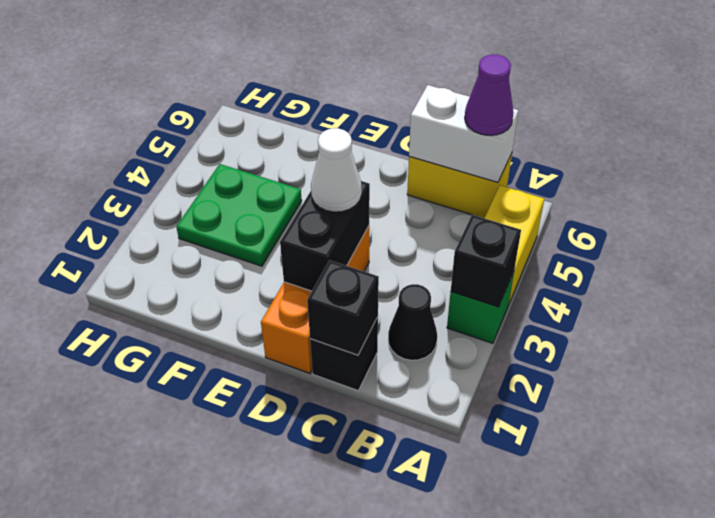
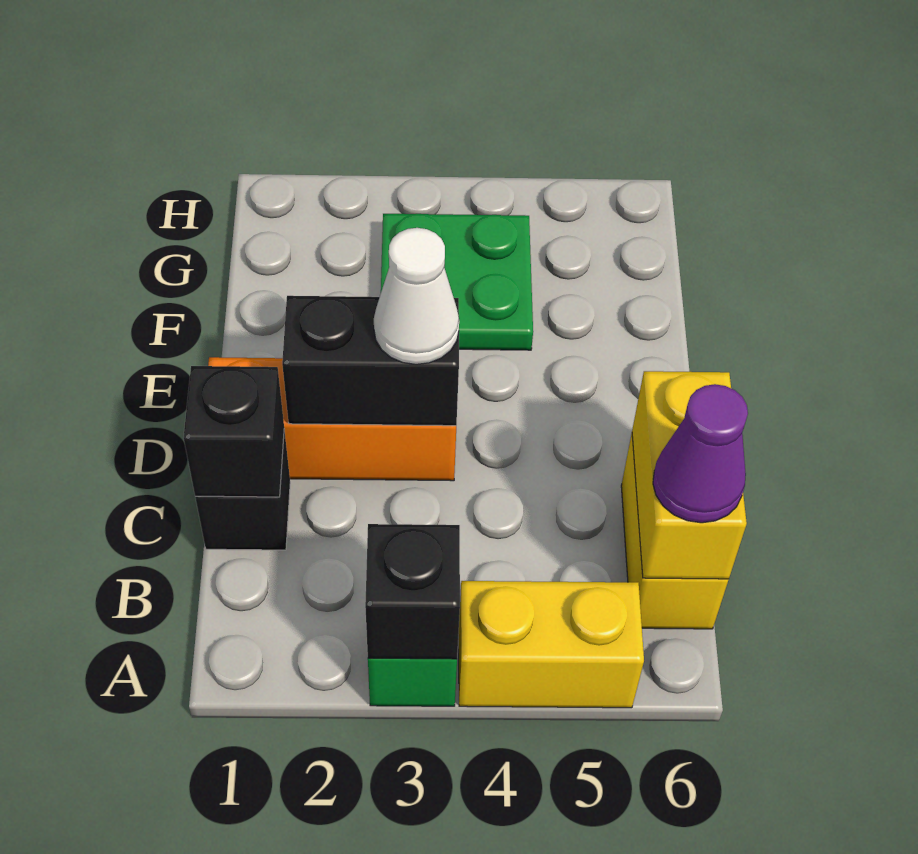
black 1x1 cone [388,284,437,360] -> none
white 1x2 brick [409,85,518,182] -> yellow 1x2 brick [632,371,747,579]

